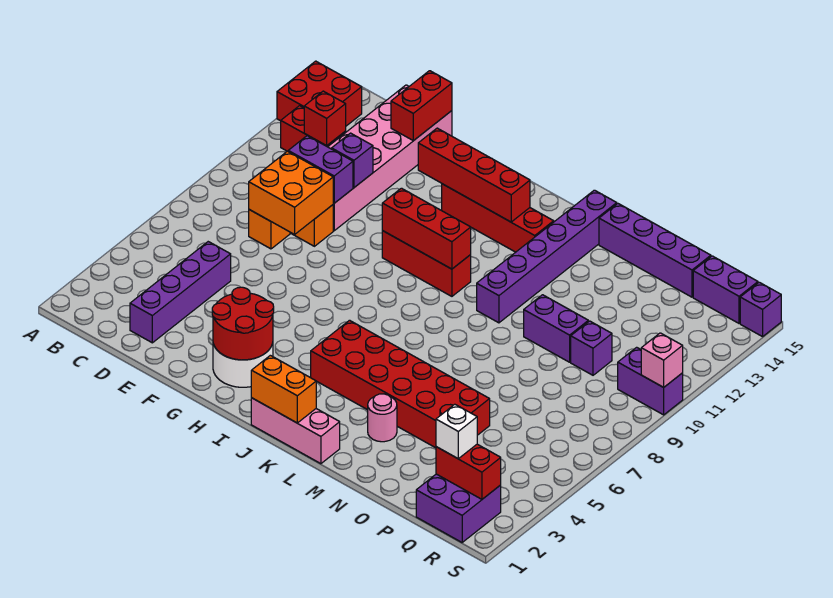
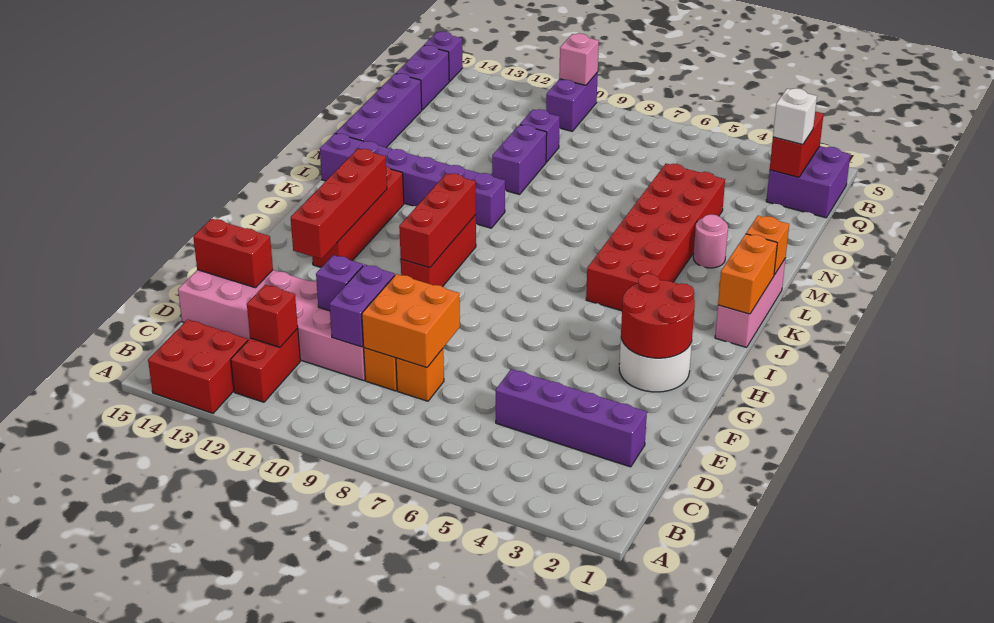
none -> orange 1x1 brick [746,216,789,275]

